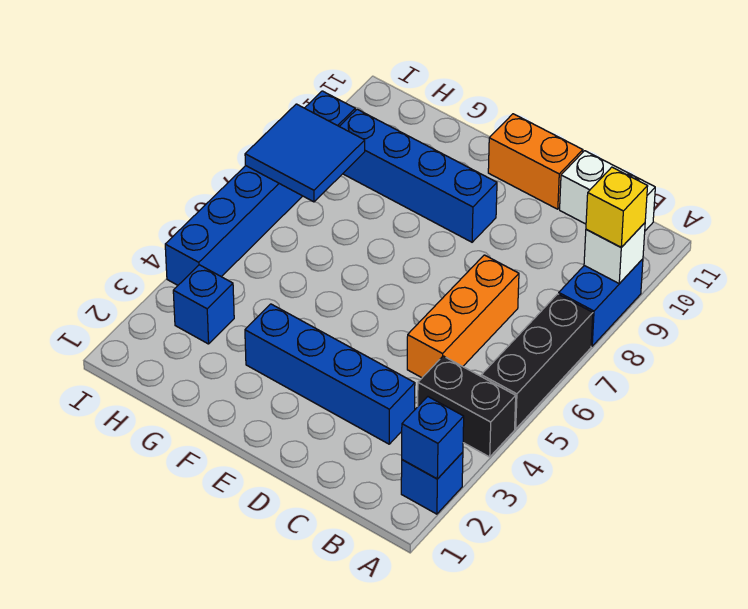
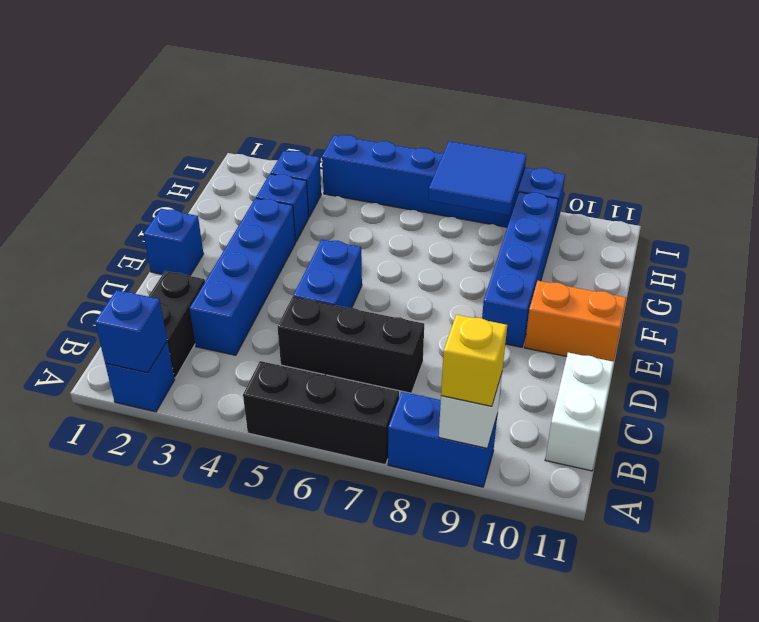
black 1x2 brick [418,356,516,457] -> black 1x2 brick moved to [148,271,205,378]
orange 1x3 brick [407,255,519,378] -> black 1x3 brick [277,297,424,393]
none -> blue 1x2 brick [293,240,362,308]
orange 1x2 brick [488,114,583,209] -> orange 1x2 brick turned to [524,281,626,362]
none -> blue 1x1 brick [144,209,203,276]
none -> blue 1x1 brick [256,174,309,242]

